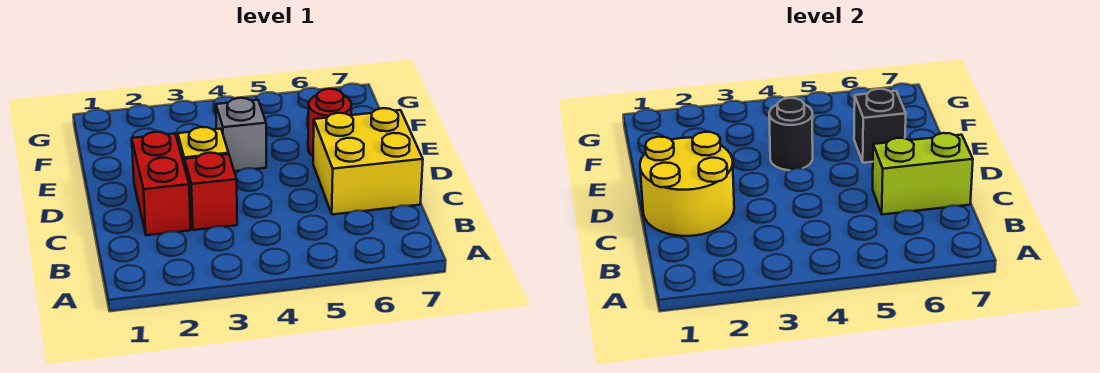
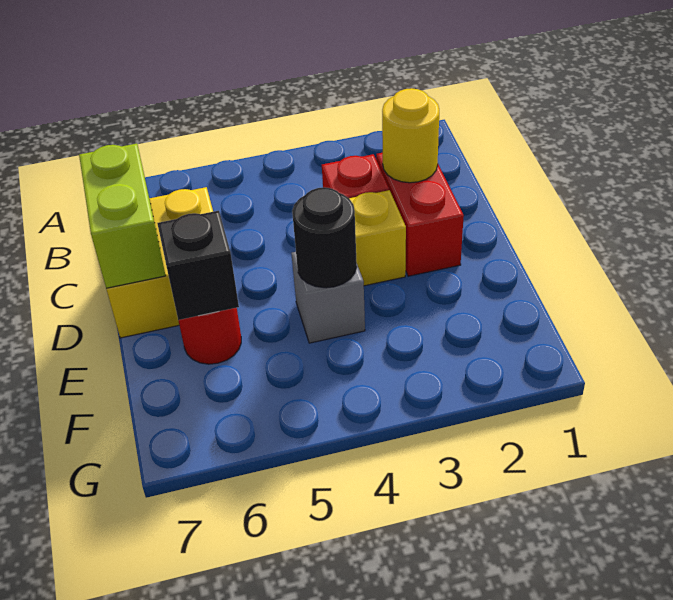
yellow 2x2 round brick [640,132,734,236] -> yellow 1x1 round brick [382,88,439,183]
lime 1x2 brick [872,133,973,215] -> lime 1x2 brick turned to [79,144,166,288]

